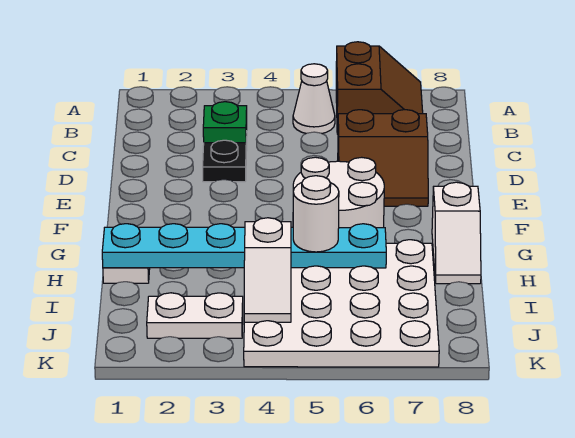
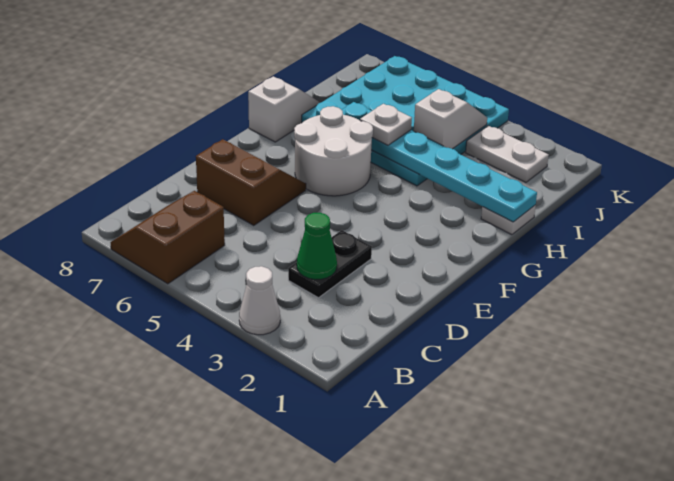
white 1x1 cone [293,64,335,134] -> white 1x1 cone moved to [239,266,280,335]
green 1x1 plate [203,102,247,143] -> green 1x1 cone [297,213,337,280]
white 4x4 plate [244,240,439,367] -> cyan 4x4 plate [302,56,509,186]
white 1x1 round brick [293,176,339,252] -> white 1x1 plate [360,104,412,145]

